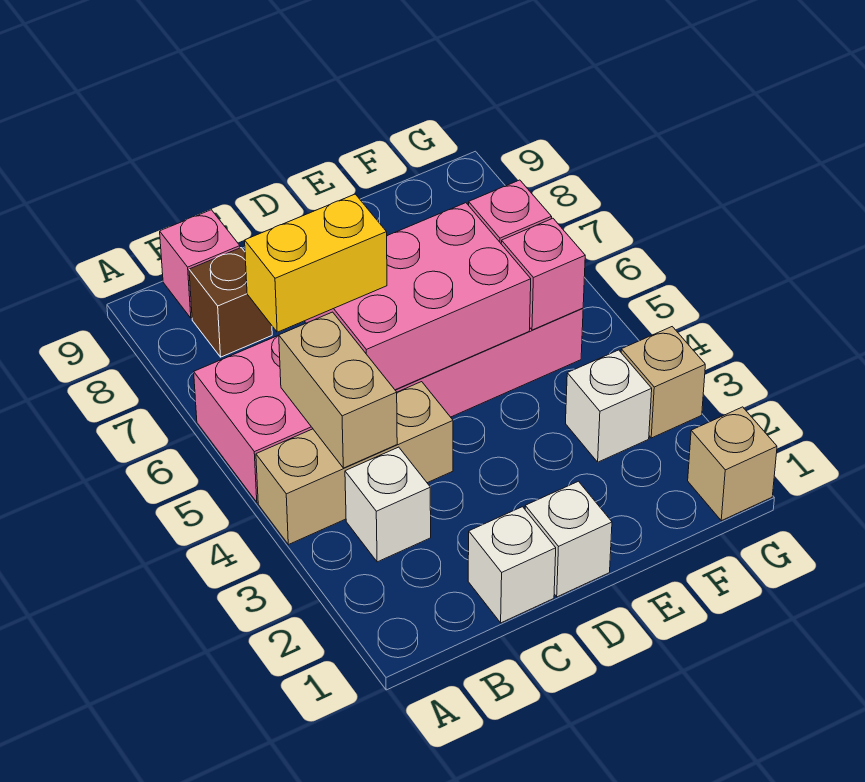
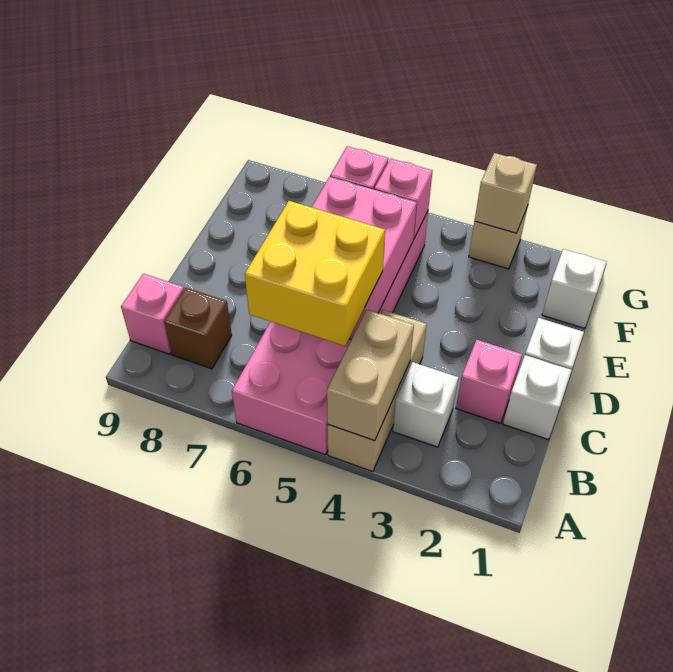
tan 1x2 brick [278,312,397,468] -> tan 1x2 brick turned to [327,310,414,441]
yellow 1x2 brick [245,194,387,332] -> yellow 2x2 brick [245,201,385,346]
none -> pink 1x1 brick [456,340,522,423]
white 1x1 brick [566,350,652,462] -> white 1x1 brick moved to [542,249,607,328]
tan 1x1 brick [688,407,777,521] -> tan 1x1 brick moved to [475,153,537,233]

